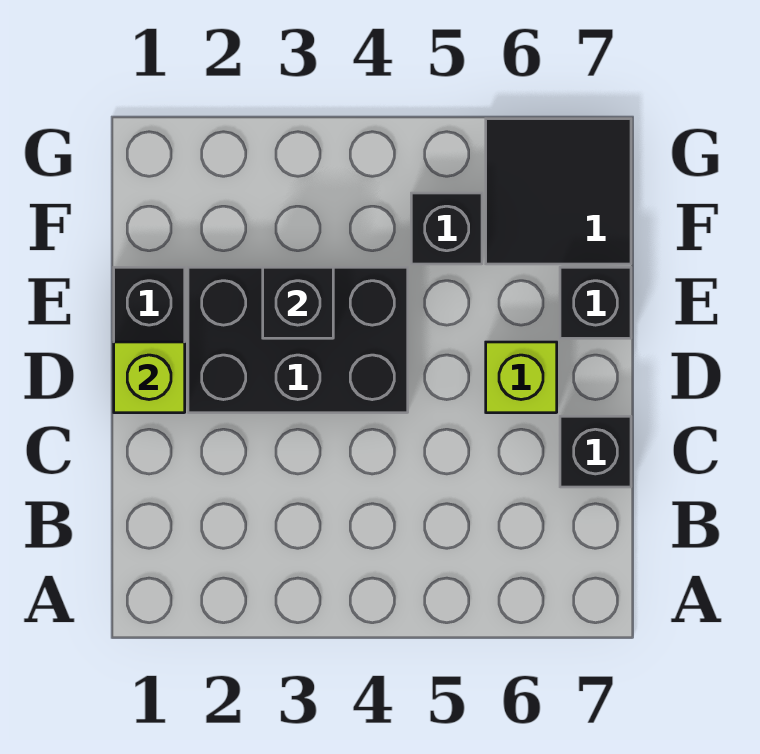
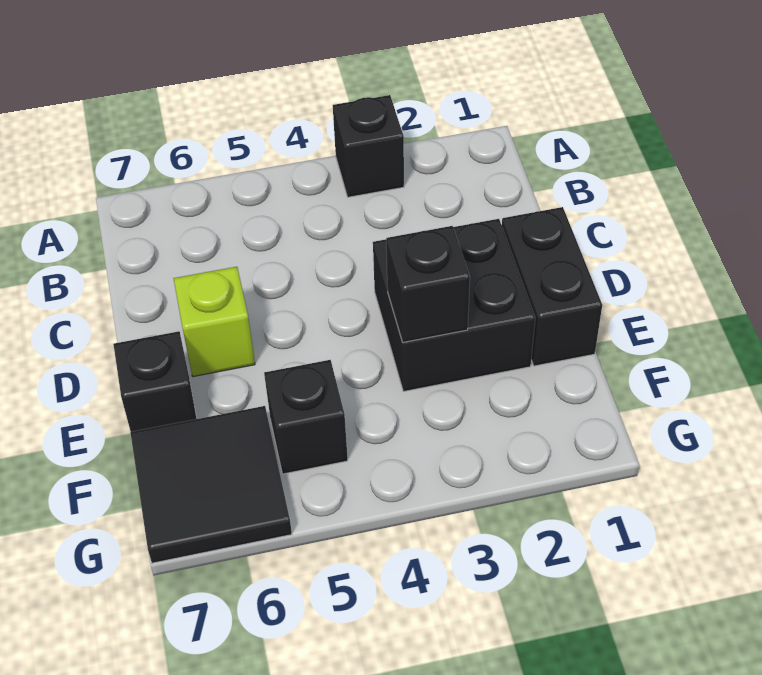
black 1x1 brick [560,416,631,487] -> black 1x1 brick moved to [333,95,404,197]
lime 1x1 brick [114,342,185,413] -> none
black 2x3 brick [188,267,408,413] -> black 2x2 brick [373,219,535,392]

